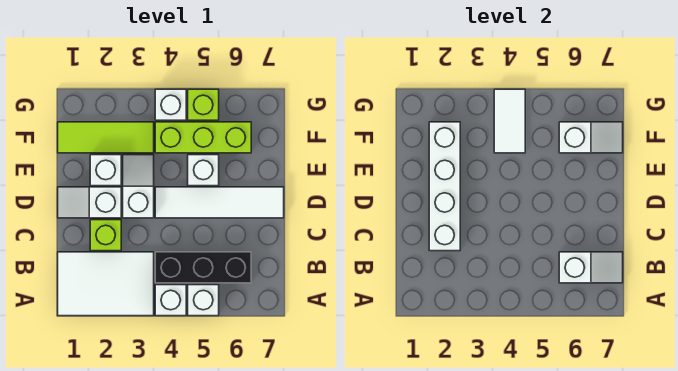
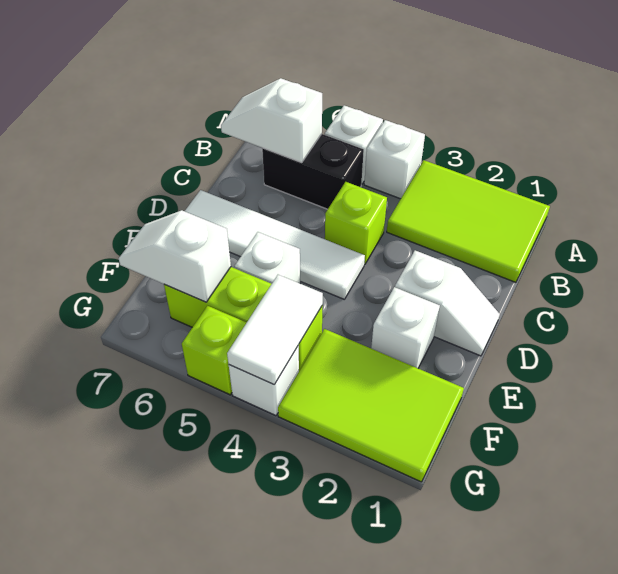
white 2x3 tile [58,252,154,316] -> lime 2x3 tile [387,160,550,282]
black 1x3 brick [155,252,251,283] -> black 1x2 brick [262,134,364,209]
lime 1x1 brick [90,220,121,251] -> lime 1x1 brick moved to [325,182,387,265]
white 1x4 brick [429,122,460,251] -> none
white 1x2 slope [123,155,154,218] -> none
lime 1x3 tile [58,122,154,153] -> lime 2x3 tile [278,329,464,482]

